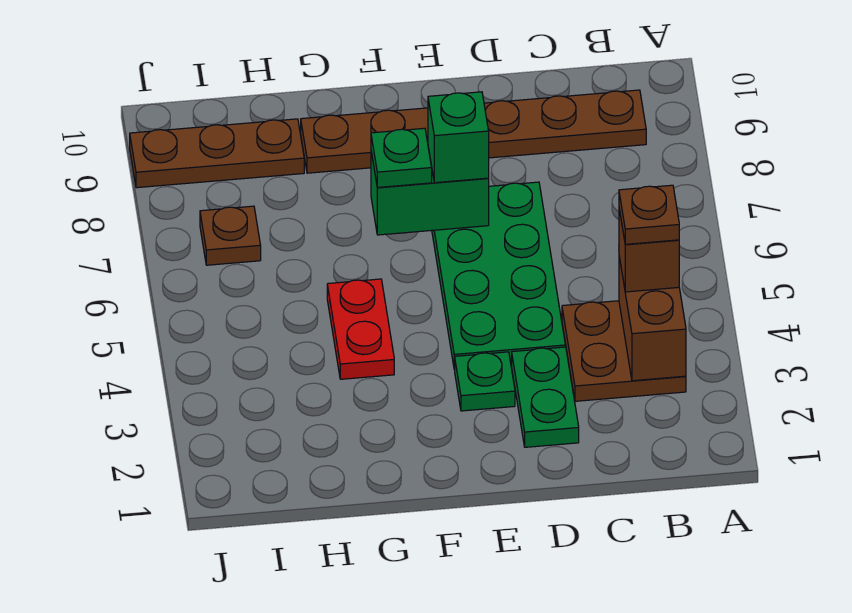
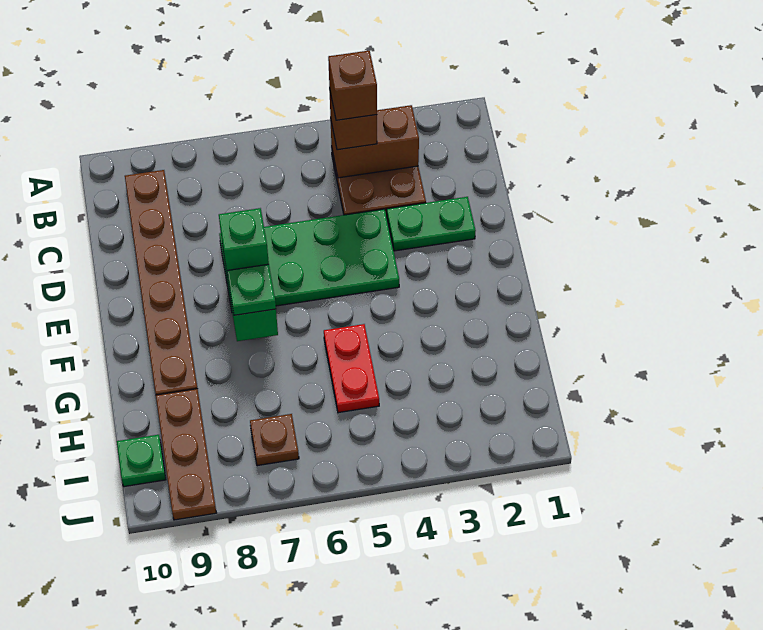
brown 1x1 plate [619,185,679,244] -> brown 1x1 brick [328,51,377,120]
green 1x1 plate [454,352,515,411] -> green 1x1 plate moved to [117,435,166,487]
red 1x2 plate [327,279,394,379] -> red 1x2 plate turned to [324,324,379,413]

